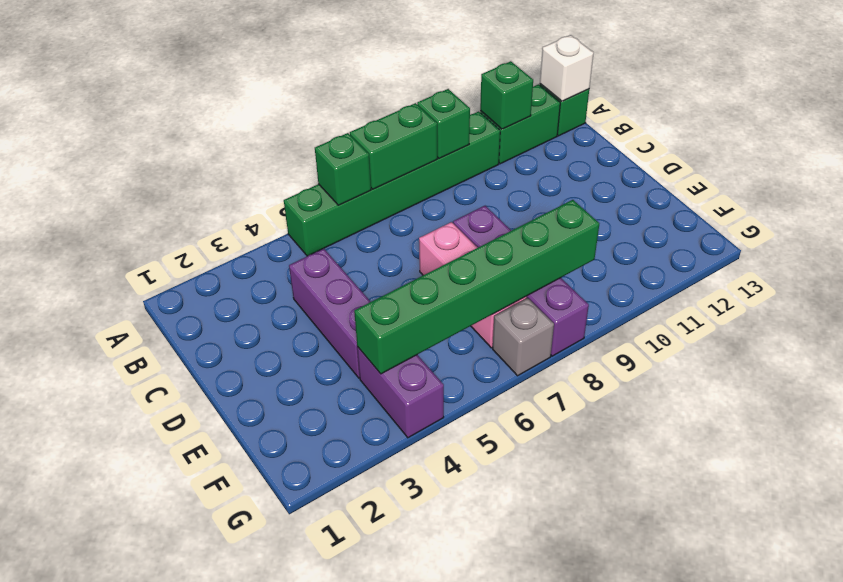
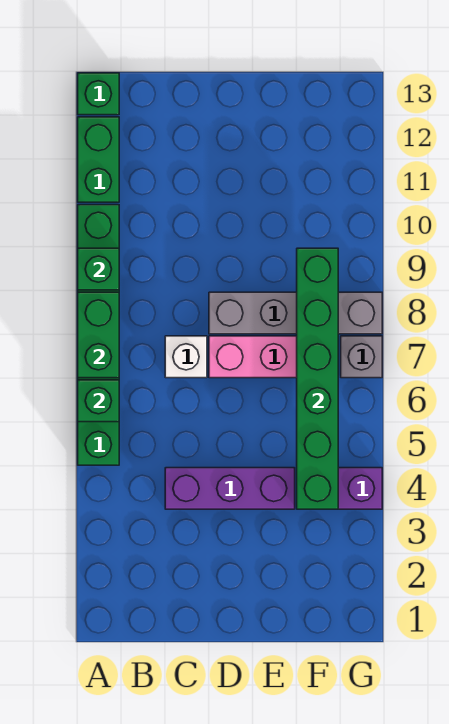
green 1x1 brick [480,61,533,129] -> none
white 1x1 brick [540,35,594,101] -> white 1x1 brick moved to [165,336,207,378]
purple 1x4 brick [453,206,589,356] -> grey 1x4 brick [209,292,382,334]

